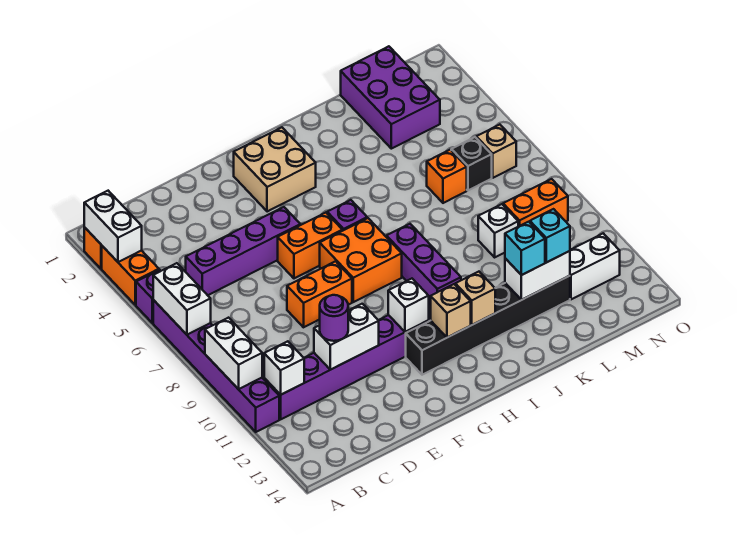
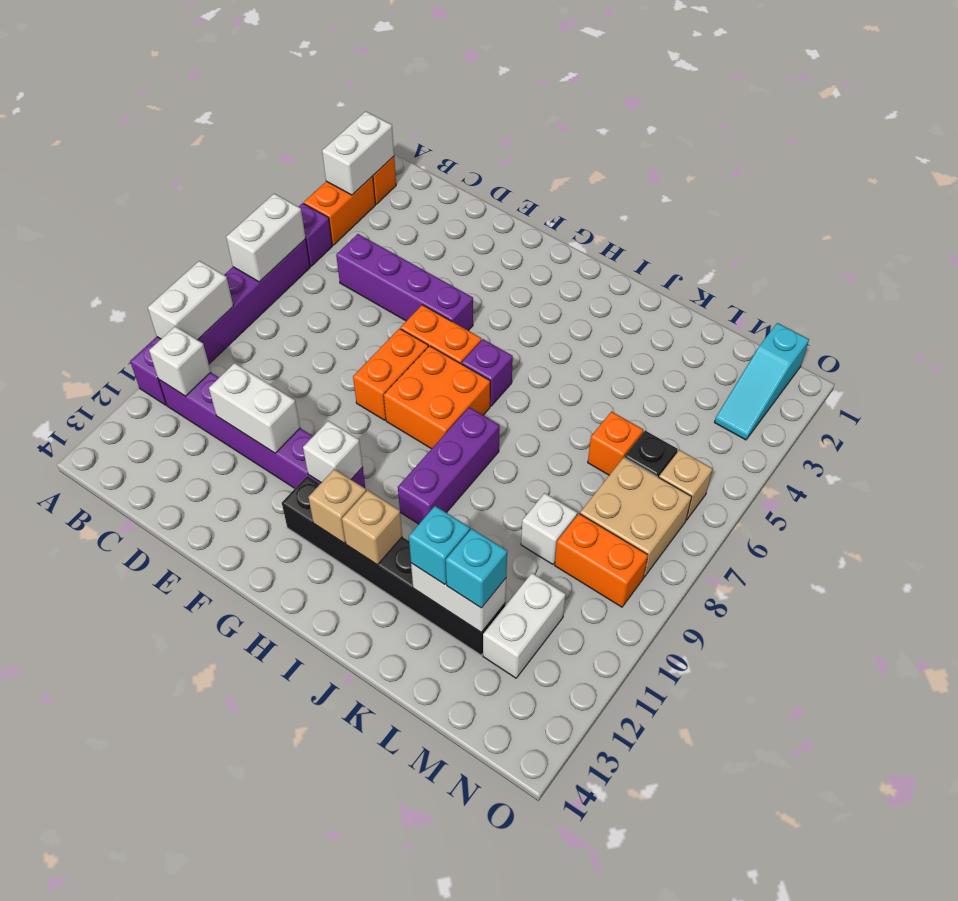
purple 1x1 round brick [320,295,348,341] -> none
orange 1x2 brick [287,261,352,327] -> orange 1x2 brick turned to [353,329,428,420]
tan 2x2 brick [234,127,316,212] -> tan 2x2 brick moved to [580,458,692,577]
purple 2x3 brick [341,46,440,149] -> none
white 1x2 brick [570,233,620,299] -> white 1x2 brick turned to [483,573,566,678]
none -> cyan 1x3 slope [714,323,809,440]

